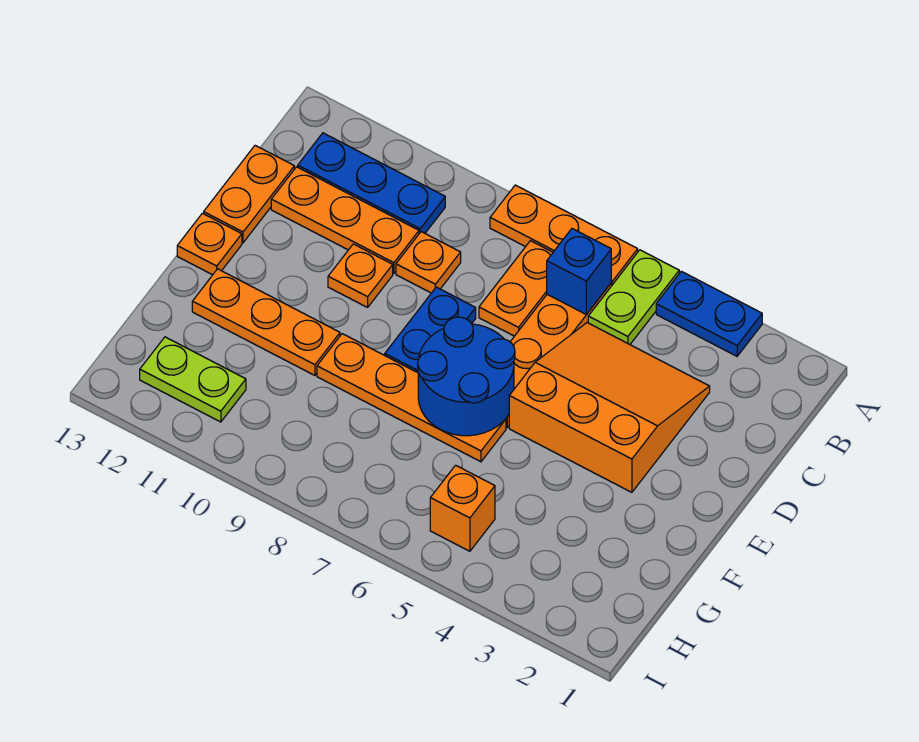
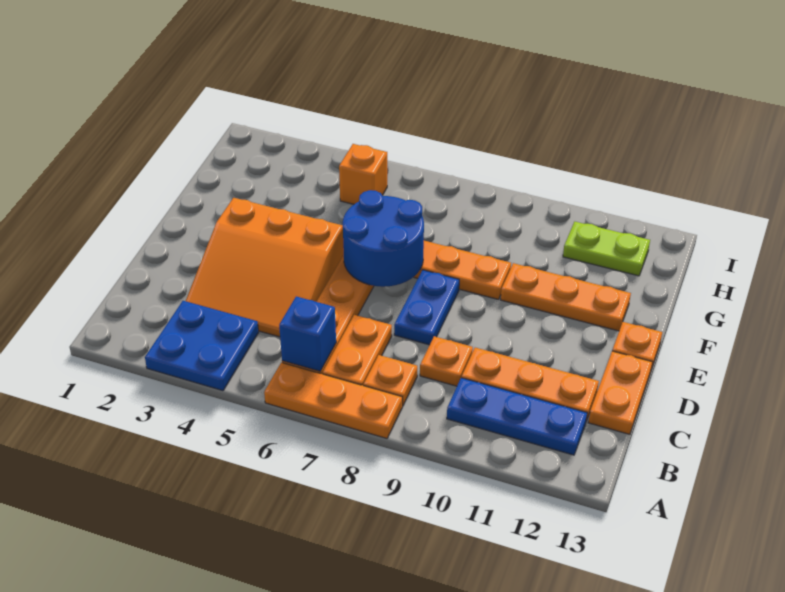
blue 1x2 plate [656,271,762,356] -> blue 2x2 plate [145,301,259,391]
lime 1x2 plate [588,250,679,344] -> none
orange 1x1 plate [328,244,393,307] -> orange 1x1 plate moved to [363,355,417,406]

